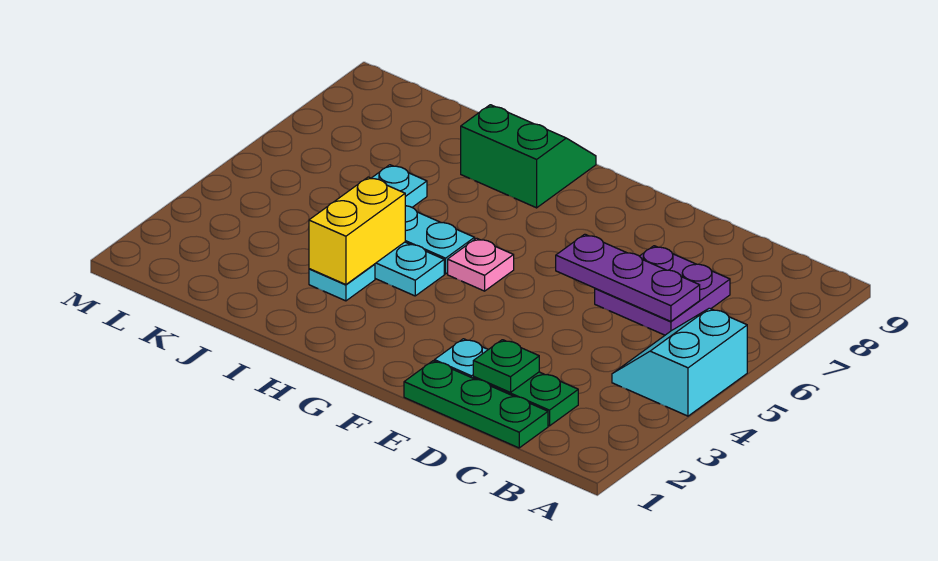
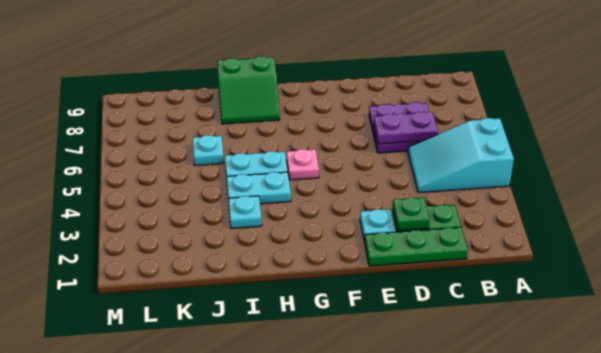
cyan 2x2 slope [612,308,747,416] -> cyan 2x3 slope [408,118,514,193]
purple 1x3 plate [556,234,700,321] -> purple 1x2 plate [374,112,438,144]
green 2x2 slope [461,105,596,208] -> green 2x2 slope turned to [217,56,280,124]
yellow 1x2 brick [309,177,405,285] -> none

